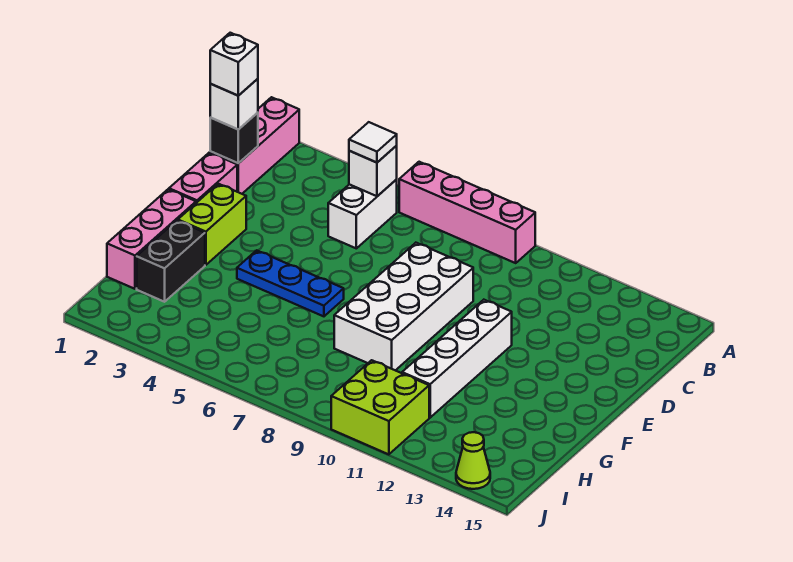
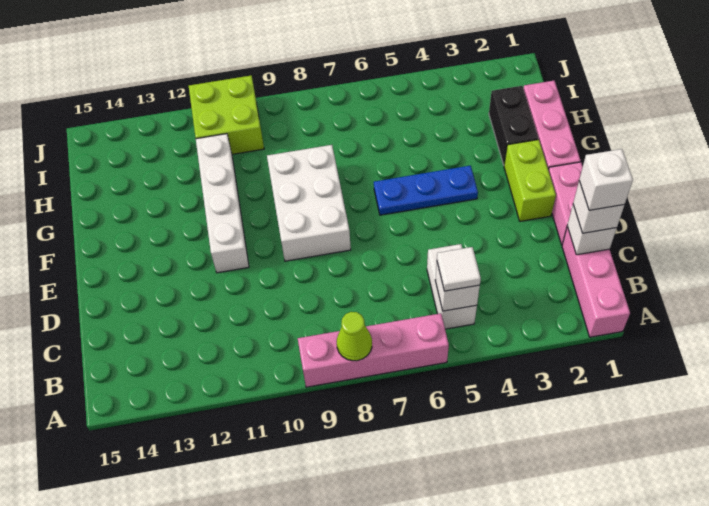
black 1x1 brick [210,113,258,163] -> white 1x1 brick [567,205,617,255]
white 2x4 brick [334,243,473,370] -> white 2x3 brick [267,145,351,261]
lime 1x1 cone [456,432,490,489] -> lime 1x1 cone moved to [337,312,372,361]

